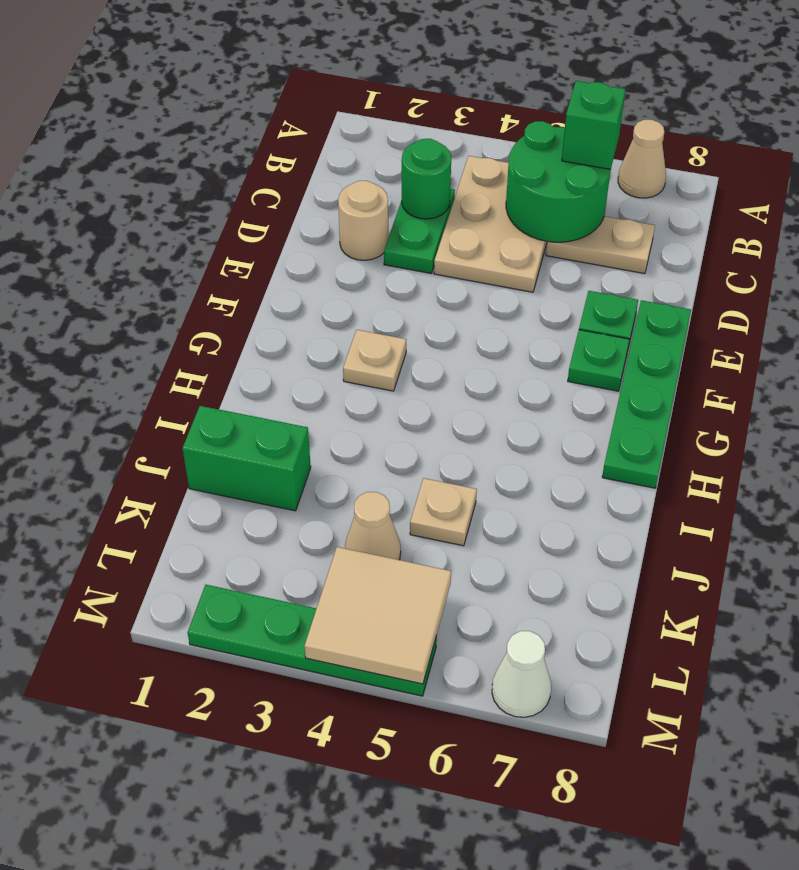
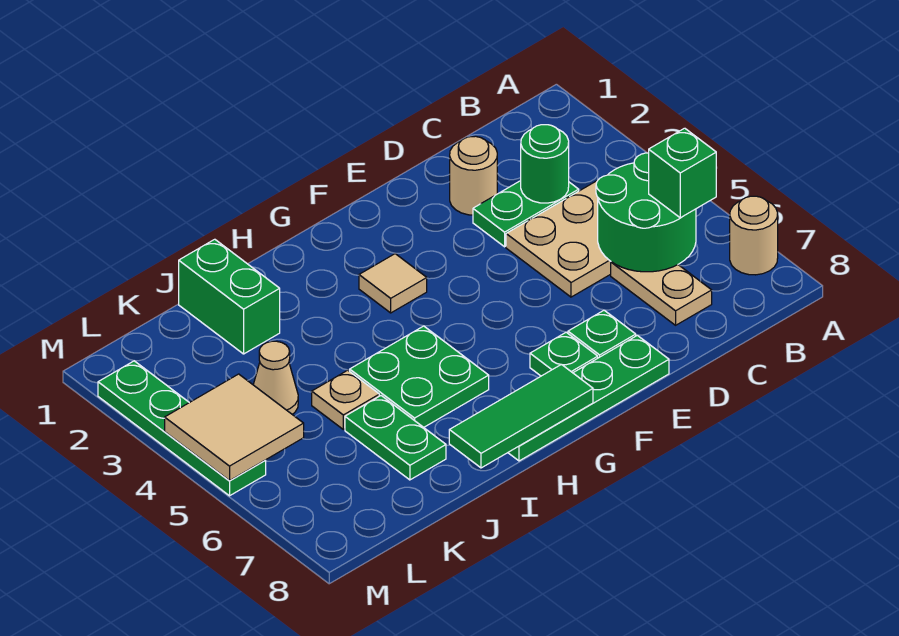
tan 1x1 cone [618,120,666,198] -> tan 1x1 round brick [730,196,778,275]
tan 1x1 plate [343,330,406,391] -> tan 1x1 tile [359,254,427,313]
none -> green 1x3 tile [449,365,593,468]
none -> green 2x2 plate [350,326,489,427]
none -> green 1x2 plate [345,396,446,480]
white 1x1 cone [492,631,551,717] -> none

